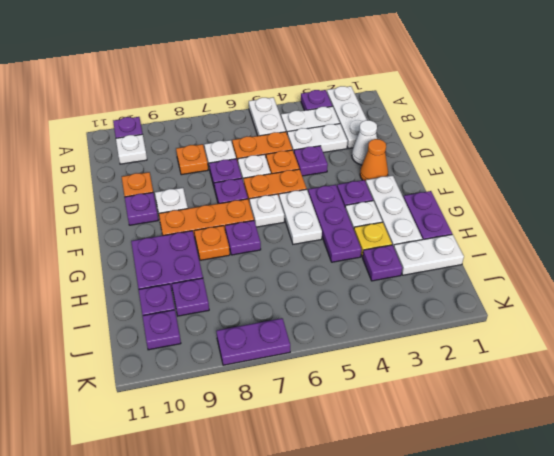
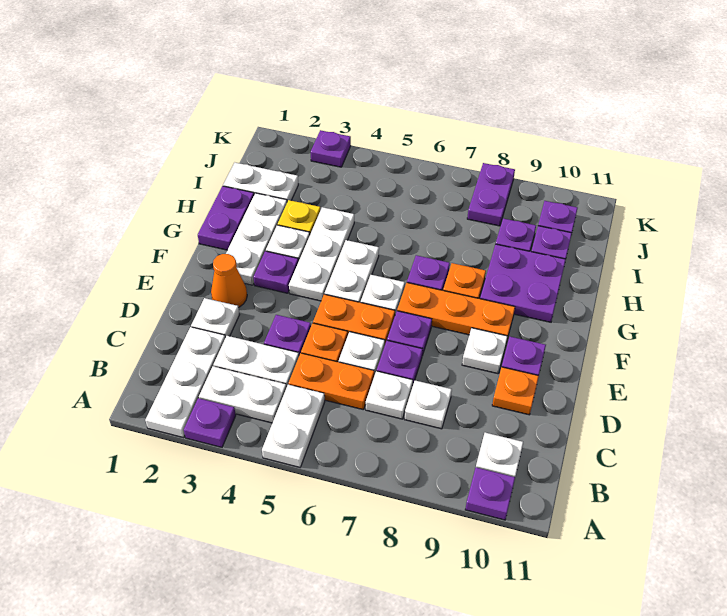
orange 1x1 plate [176,144,208,175] -> white 1x1 plate [404,380,452,429]
white 1x1 cone [352,120,377,165] -> white 1x1 plate [191,298,239,338]
purple 1x3 plate [308,185,361,262] -> white 1x3 plate [289,207,354,301]
purple 1x1 plate [363,245,402,281] -> purple 1x1 plate moved to [311,130,351,167]
purple 1x2 plate [216,318,290,365] -> purple 1x2 plate turned to [467,163,515,226]

